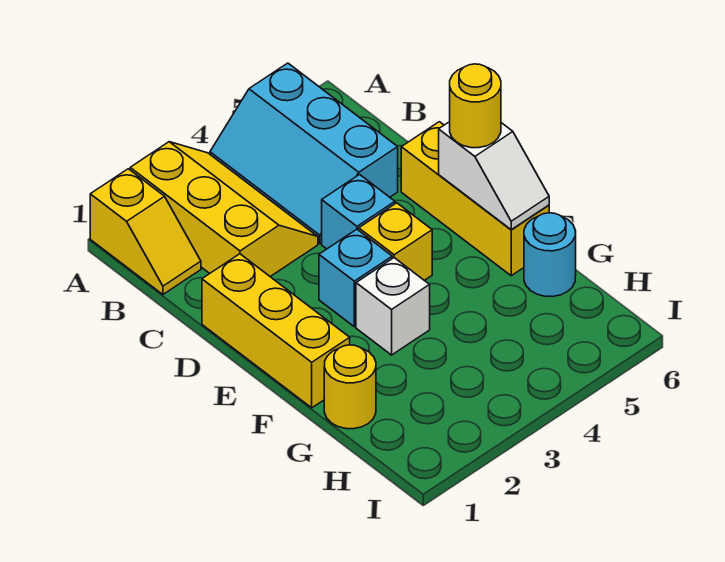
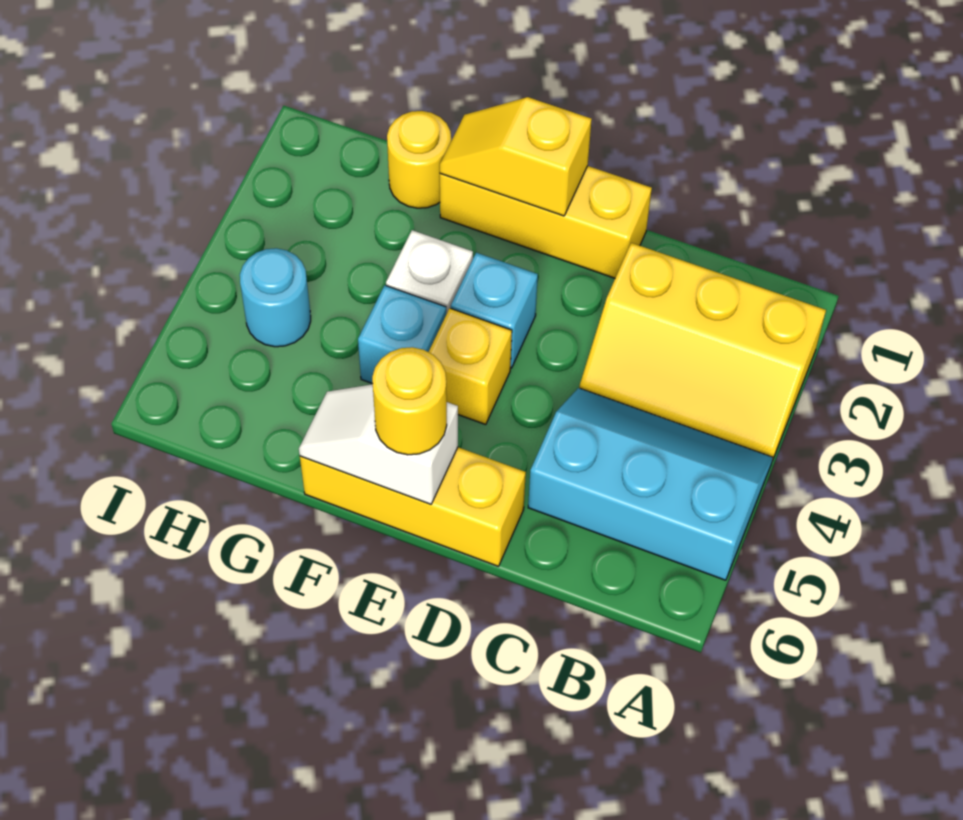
yellow 1x2 slope [90,169,201,294] -> yellow 1x2 slope moved to [440,97,592,216]
cyan 1x1 brick [322,175,395,249] -> cyan 1x1 brick moved to [358,285,446,384]
cyan 1x1 round brick [524,213,576,297] -> cyan 1x1 round brick moved to [240,248,311,347]

